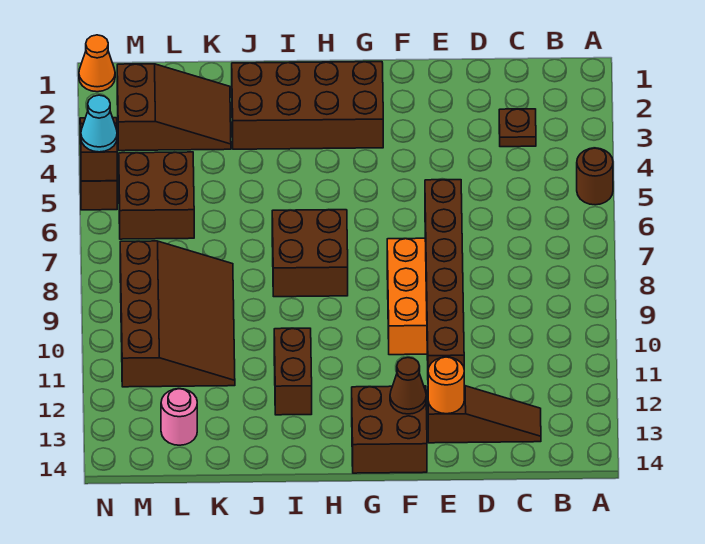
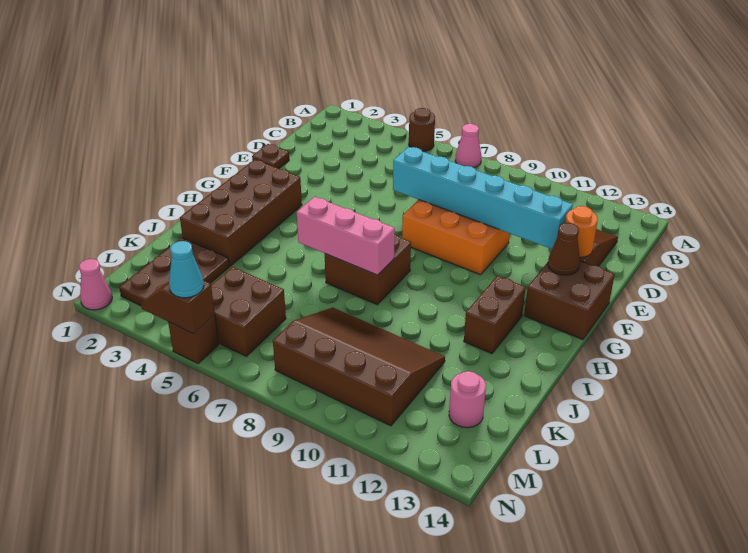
none -> pink 1x1 cone [455,124,482,168]
brown 1x1 plate [499,109,536,147] -> brown 1x1 plate moved to [252,144,289,169]
brown 1x6 brick [425,180,464,369] -> cyan 1x6 brick [393,147,573,249]
none -> pink 1x3 brick [297,197,395,275]
brown 1x2 brick [274,328,312,415] -> brown 1x2 brick turned to [464,276,526,354]
brown 2x3 slope [117,64,231,151] -> brown 2x3 plate [119,238,229,306]
orange 1x1 cone [79,35,115,92] -> pink 1x1 cone [79,259,112,310]

